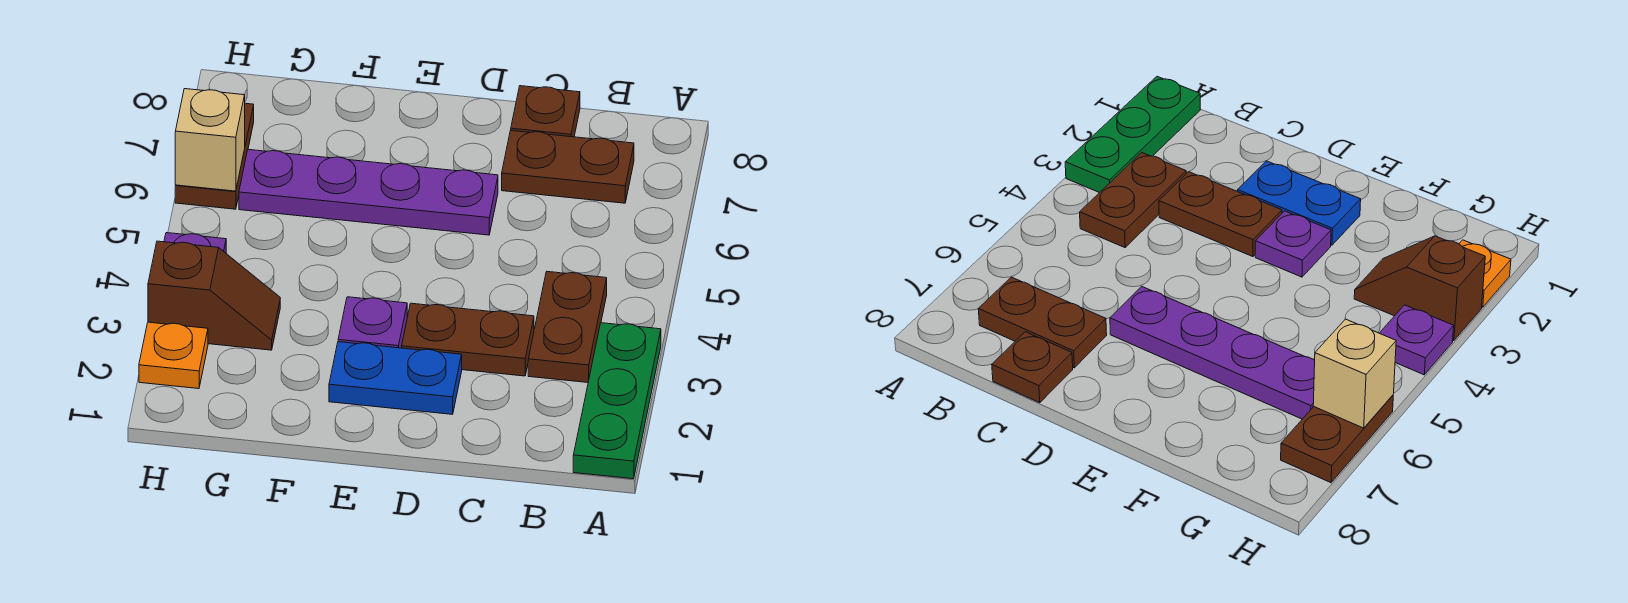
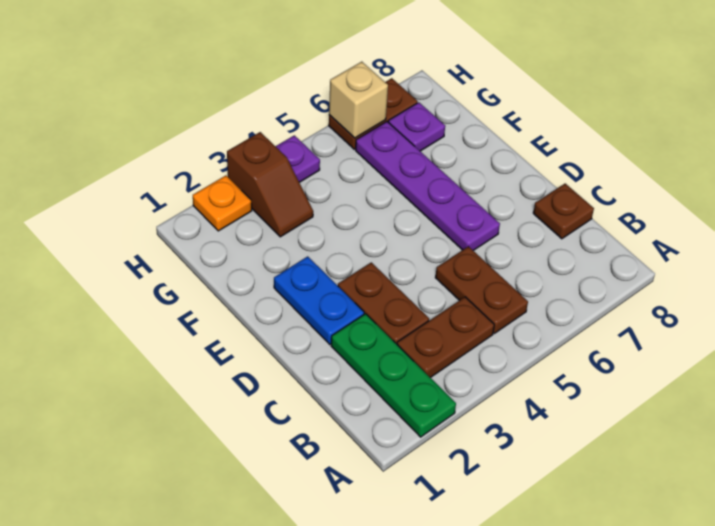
green 1x3 plate [573,323,661,479] -> green 1x3 plate turned to [331,314,456,437]
brown 1x2 plate [502,131,634,203] -> brown 1x2 plate moved to [435,246,528,333]
purple 1x1 plate [338,297,407,348] -> purple 1x1 plate moved to [388,102,445,151]

